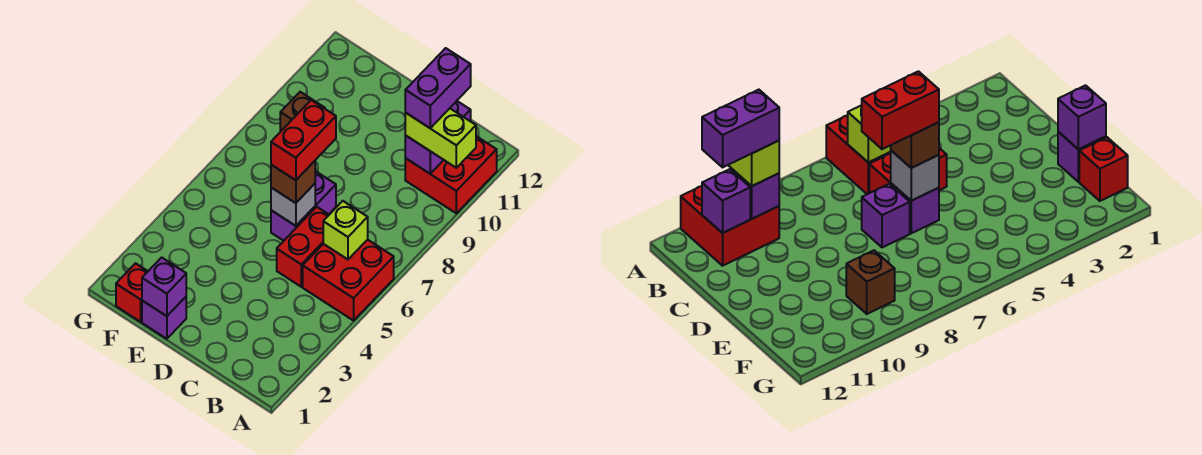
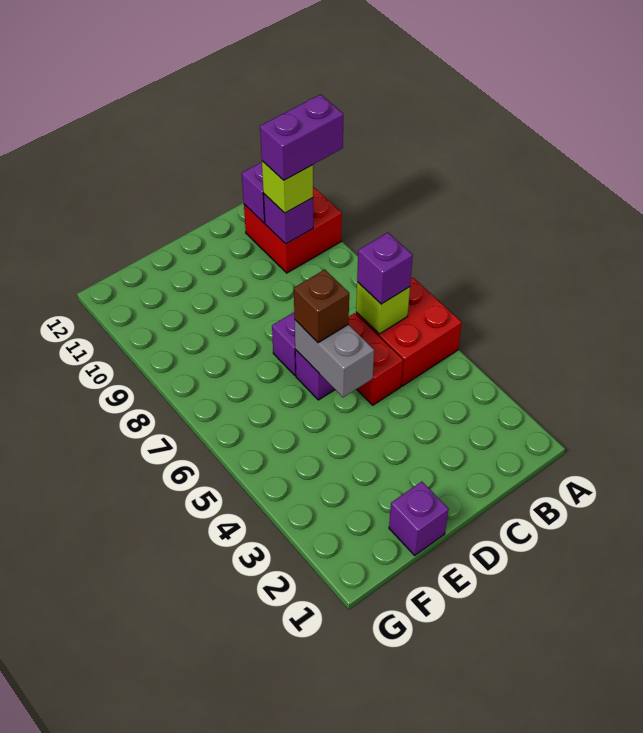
lime 1x2 brick [405,108,476,168] -> lime 1x1 brick [262,161,313,213]
purple 1x2 brick [405,48,471,128] -> purple 1x2 brick turned to [260,94,343,180]
grey 1x1 brick [271,184,315,226] -> grey 1x2 brick [295,320,374,397]
red 1x2 brick [271,100,336,180] -> none
purple 1x1 brick [142,257,186,316] -> purple 1x1 brick moved to [357,233,413,304]
red 1x1 brick [116,263,148,322] -> none
brown 1x1 brick [280,92,325,132] -> none

